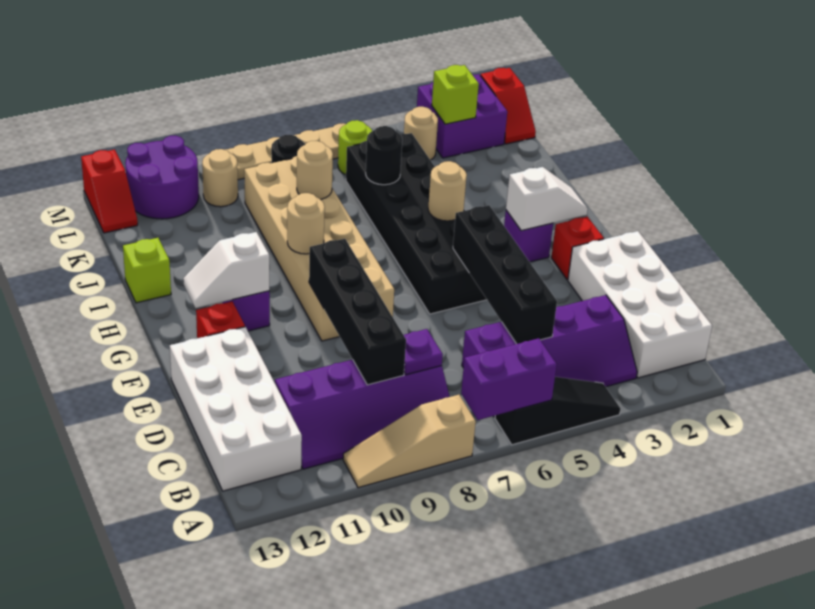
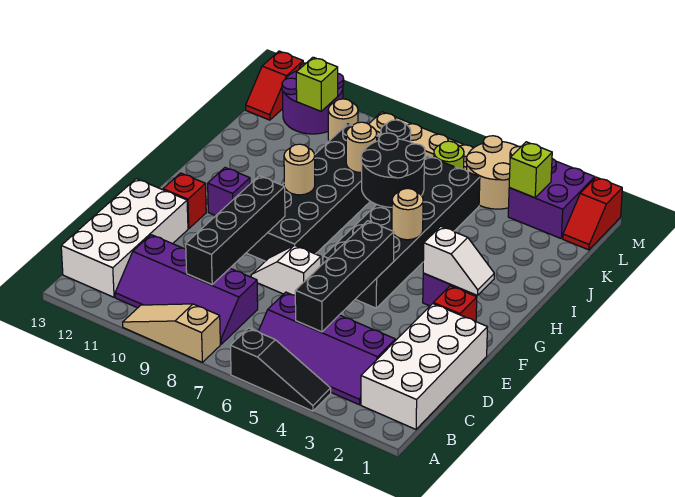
purple 1x2 brick [461,338,557,420] -> none
purple 1x1 plate [404,329,443,375] -> none
tan 2x6 brick [244,156,394,341] -> black 2x6 brick [247,124,380,261]
white 1x2 slope [183,232,269,308] -> white 1x2 slope moved to [251,245,321,295]
lime 1x1 brick [123,238,171,303] -> lime 1x1 brick moved to [296,57,338,111]
black 1x1 round brick [366,126,402,185] -> black 2x2 round brick [361,133,425,207]
tan 1x1 round brick [404,107,438,160] -> tan 2x2 round brick [466,136,520,209]

